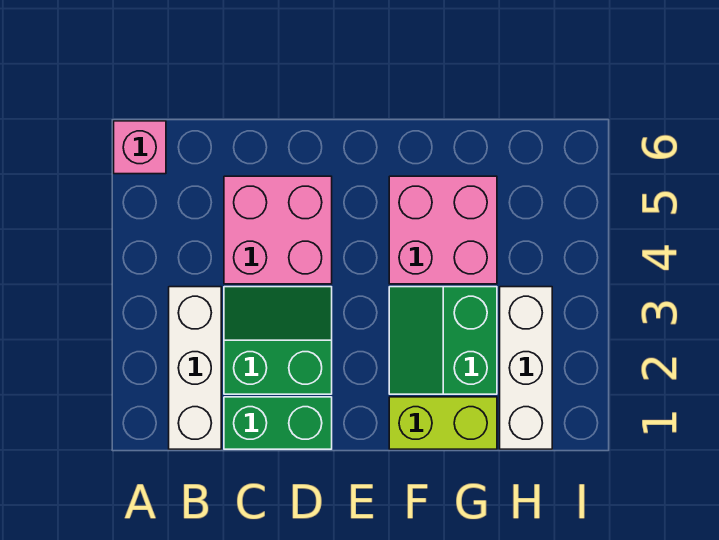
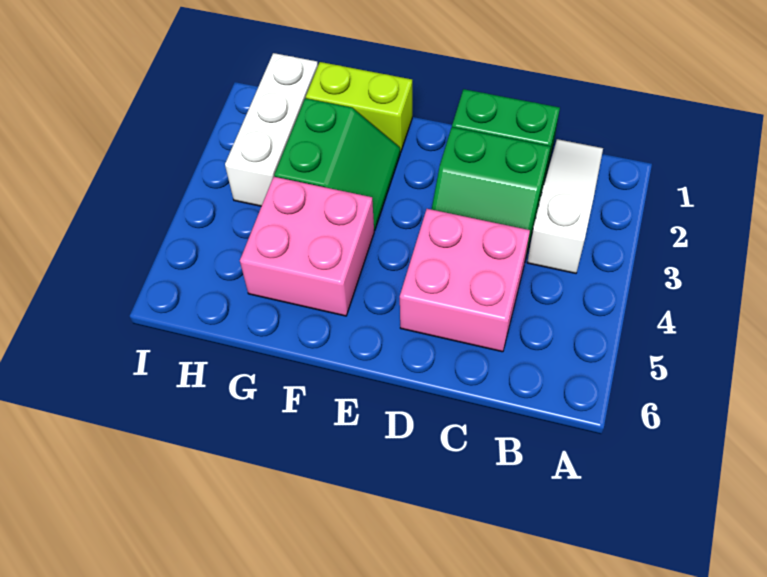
pink 1x1 brick [114,121,166,174] -> none
white 1x3 brick [169,287,221,449] -> white 1x3 slope [527,139,603,273]

